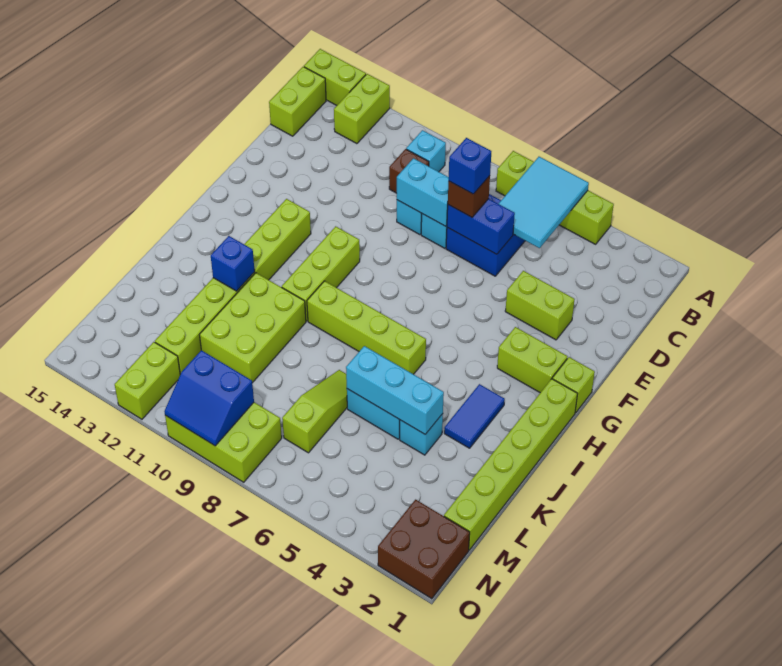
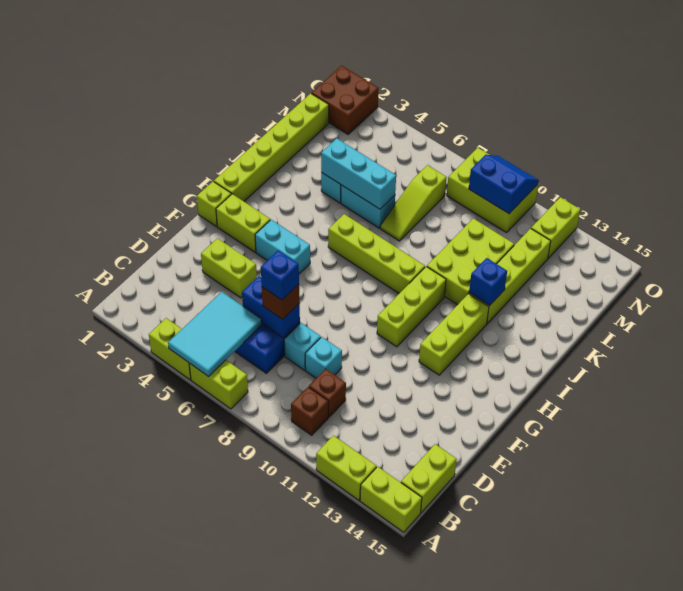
lime 1x2 brick [334,74,390,144] -> lime 1x2 brick turned to [316,435,377,500]
cyan 1x1 brick [406,130,446,172] -> brown 1x1 brick [291,387,328,435]
cyan 1x2 brick [397,158,449,226] -> cyan 1x2 brick moved to [255,220,310,274]
blue 1x2 tile [444,384,505,448] -> none

